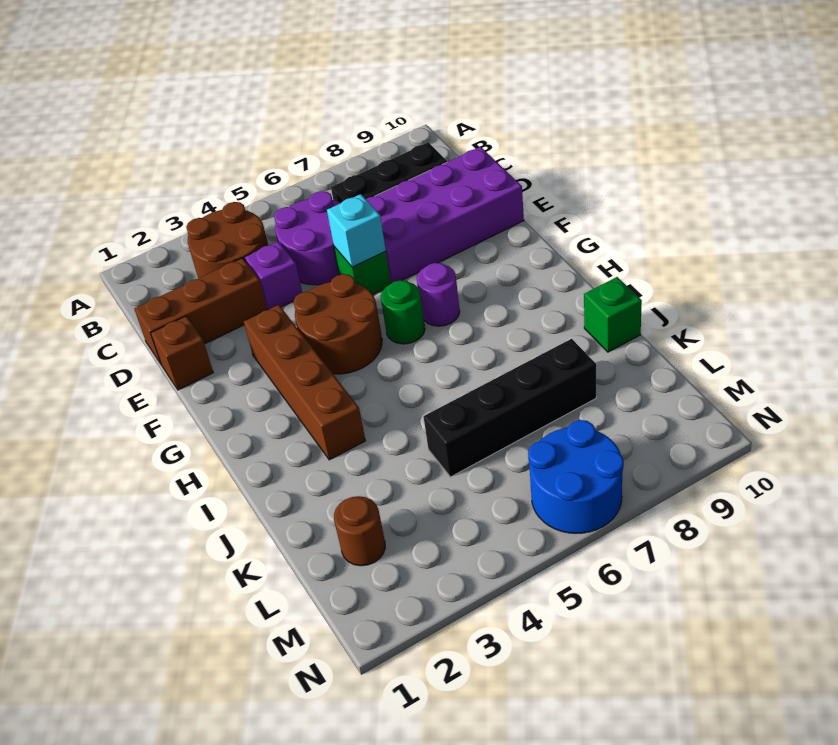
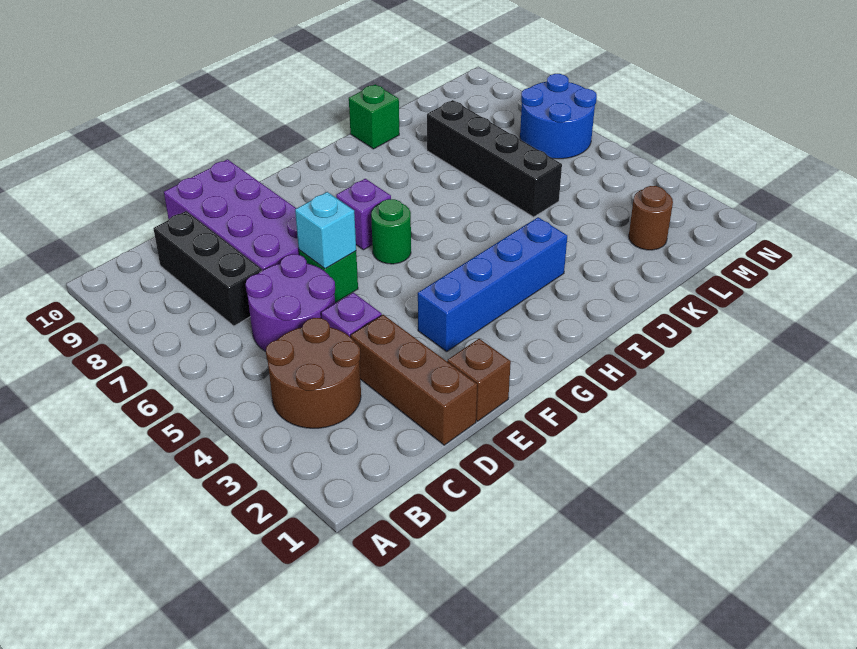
brown 1x4 brick [244,305,366,460] -> blue 1x4 brick [418,217,567,352]
brown 2x2 round brick [293,274,382,374] -> none
purple 1x1 round brick [417,263,460,326] -> purple 1x1 brick [336,179,391,250]

